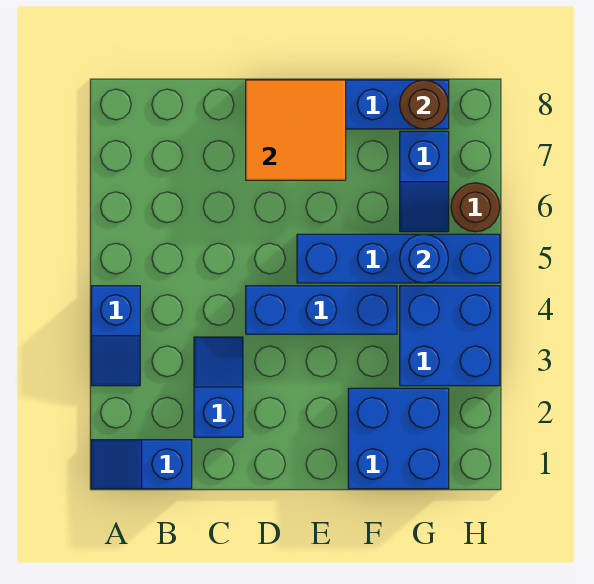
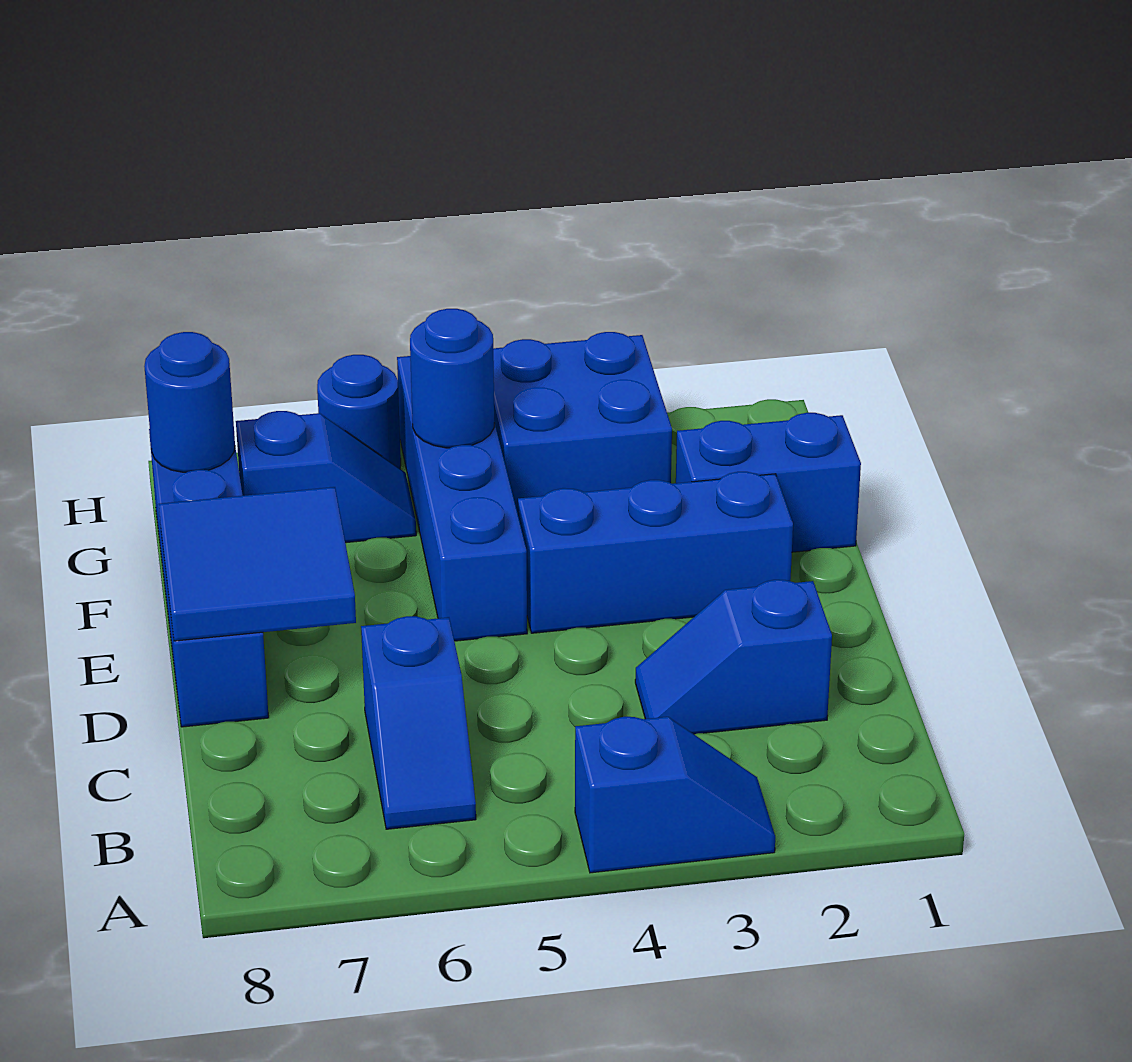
blue 1x2 slope [91,440,192,489] -> blue 1x2 slope moved to [361,616,476,829]
blue 1x3 brick [246,286,397,334] -> blue 1x3 brick turned to [518,472,793,633]
orange 2x2 tile [246,80,346,180] -> blue 2x2 tile [159,487,356,641]
blue 2x2 brick [348,388,449,489] -> blue 1x2 brick [676,413,861,552]
brown 1x1 round brick [400,80,449,129] -> blue 1x1 round brick [144,332,235,472]
brown 1x1 round brick [451,183,500,232] -> blue 1x1 round brick [317,355,401,468]

